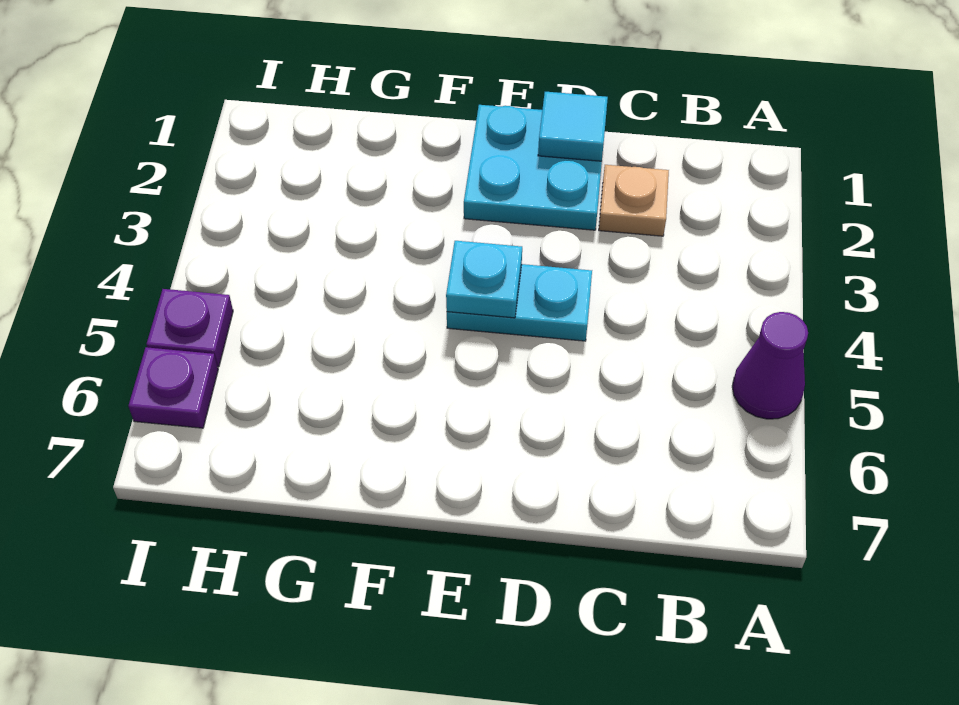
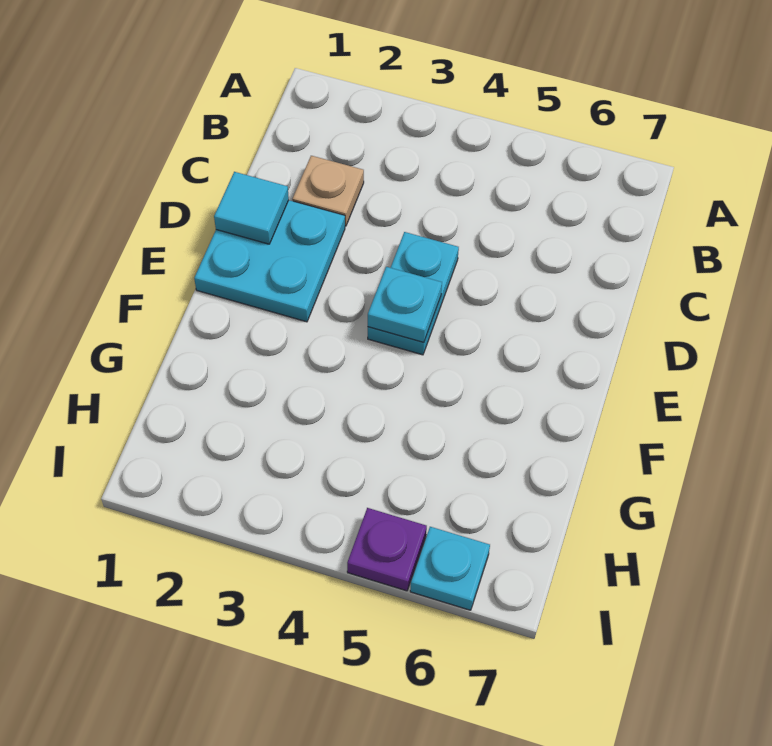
purple 1x1 cone [732,312,808,419] -> none
purple 1x1 plate [128,347,218,428] -> cyan 1x1 plate [410,527,490,610]

